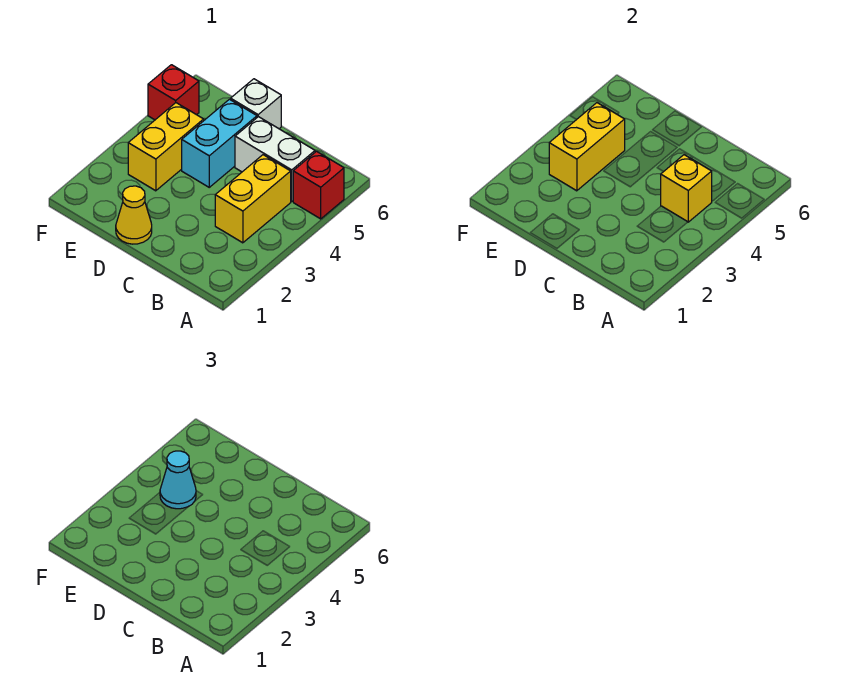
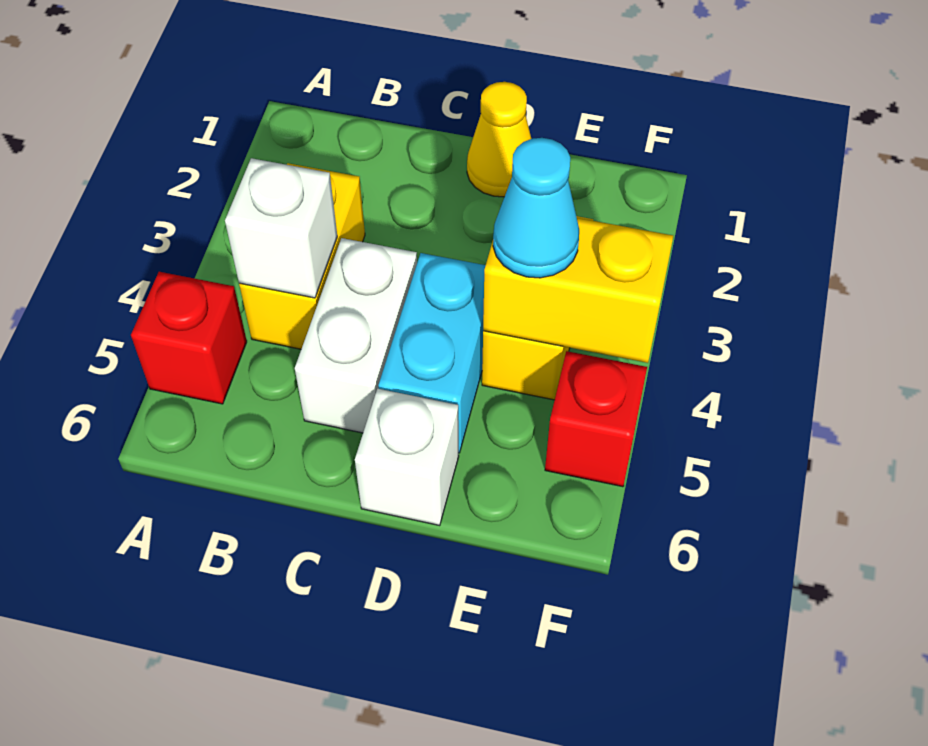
yellow 1x1 brick [661,155,712,222] -> white 1x1 brick [225,158,337,298]
white 1x2 brick [235,117,315,201] -> white 1x2 brick turned to [295,238,417,433]
yellow 1x2 brick [549,103,625,191] -> yellow 1x2 brick turned to [483,218,673,363]

